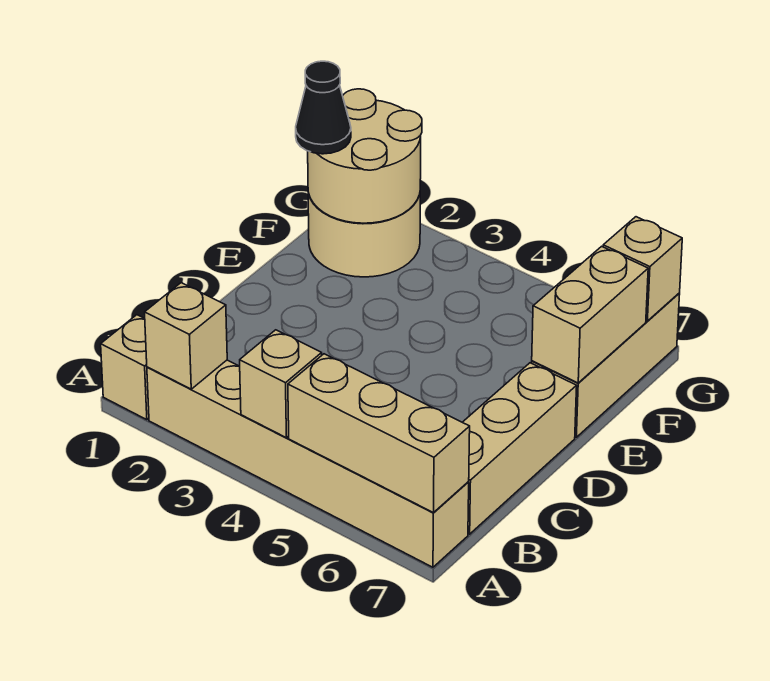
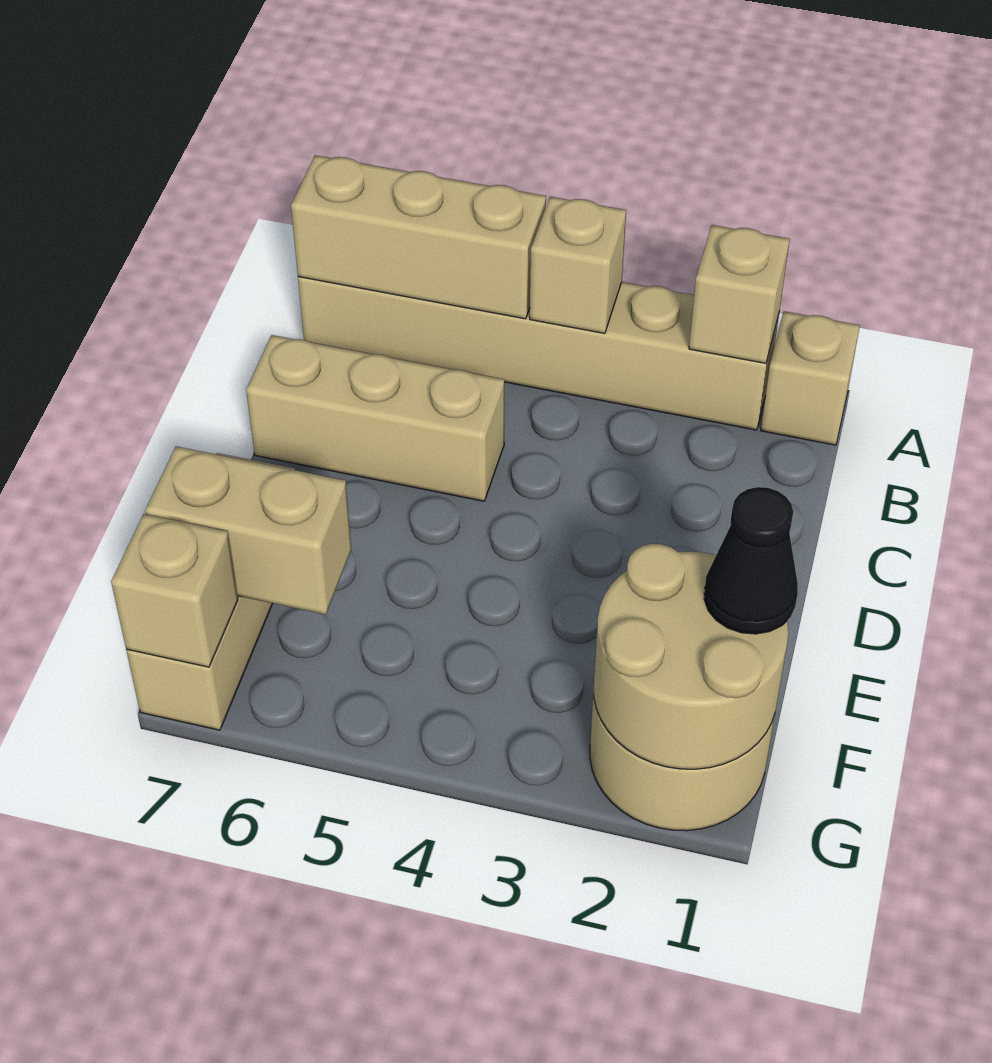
tan 1x3 brick [462,363,577,534] -> tan 1x3 brick turned to [246,335,504,501]
tan 1x2 brick [532,246,648,383] -> tan 1x2 brick turned to [145,446,351,615]

